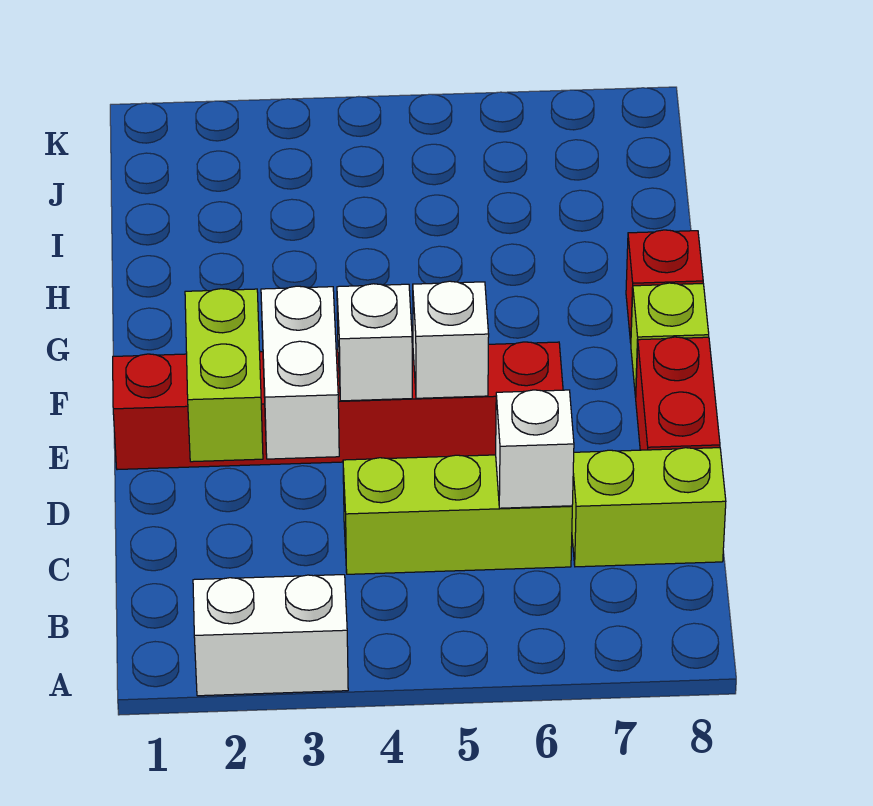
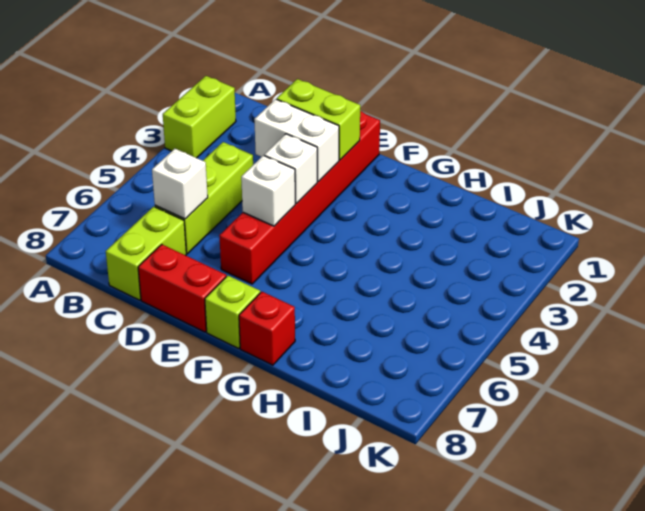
white 1x2 brick [193,575,348,696] -> lime 1x2 brick [163,76,236,158]

